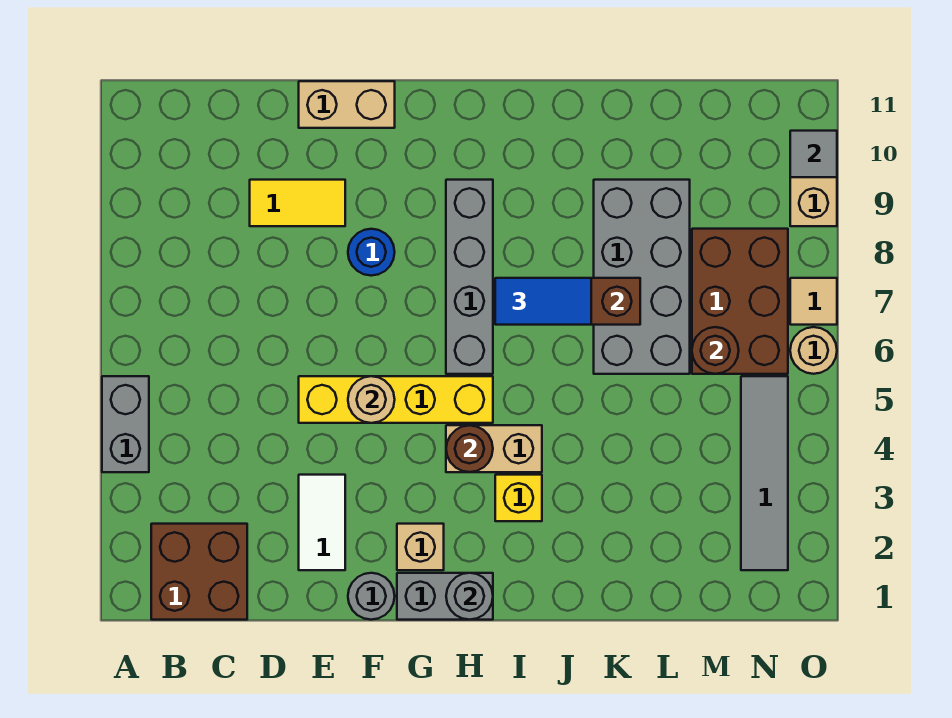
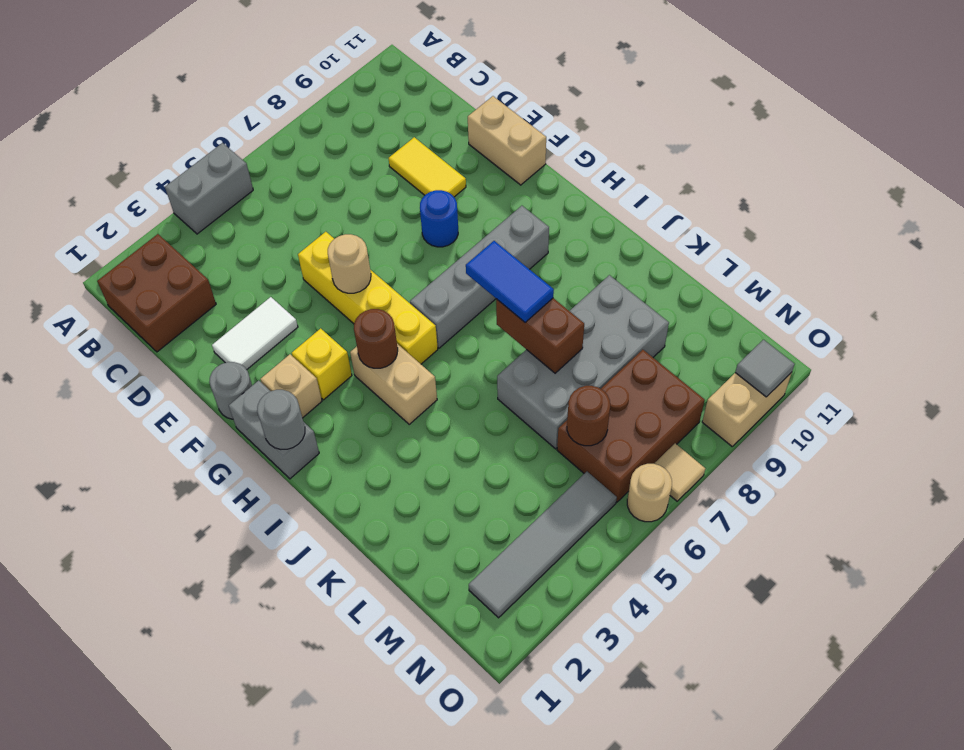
yellow 1x1 brick [495,475,542,521] -> yellow 1x1 brick moved to [292,328,352,400]

